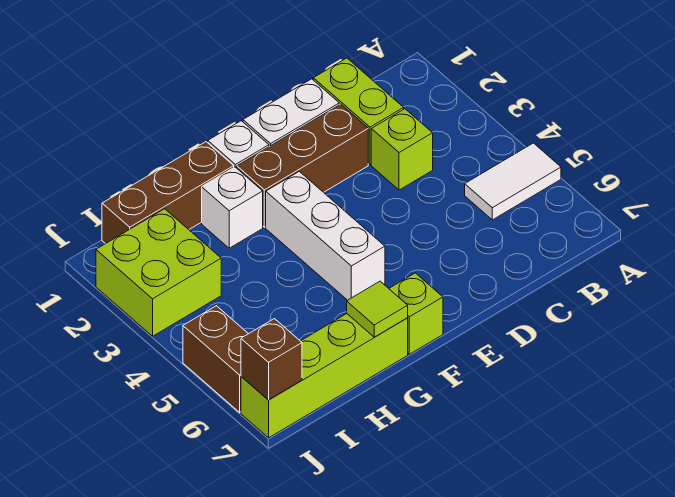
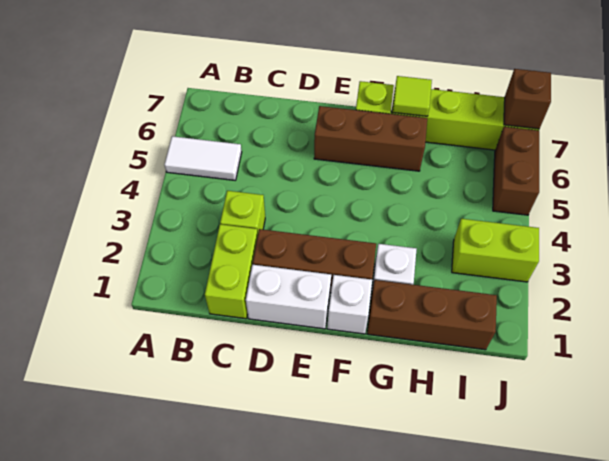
none -> brown 1x3 brick [314,106,427,171]
white 1x3 brick [266,171,385,300] -> none
lime 2x2 brick [96,209,221,336] -> lime 1x2 brick [452,219,539,282]

